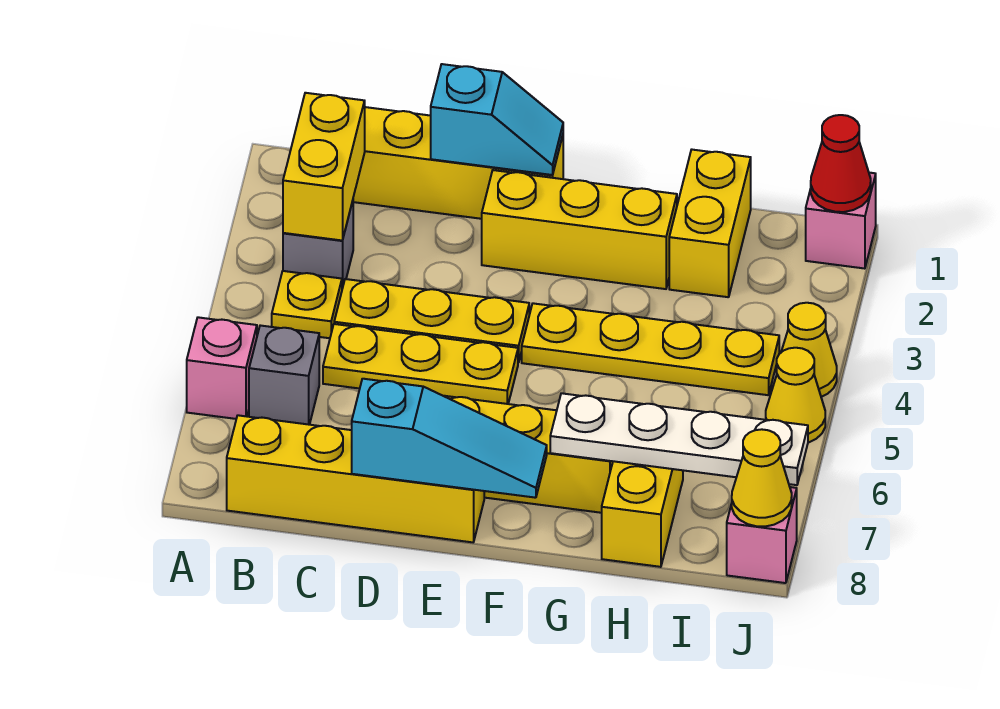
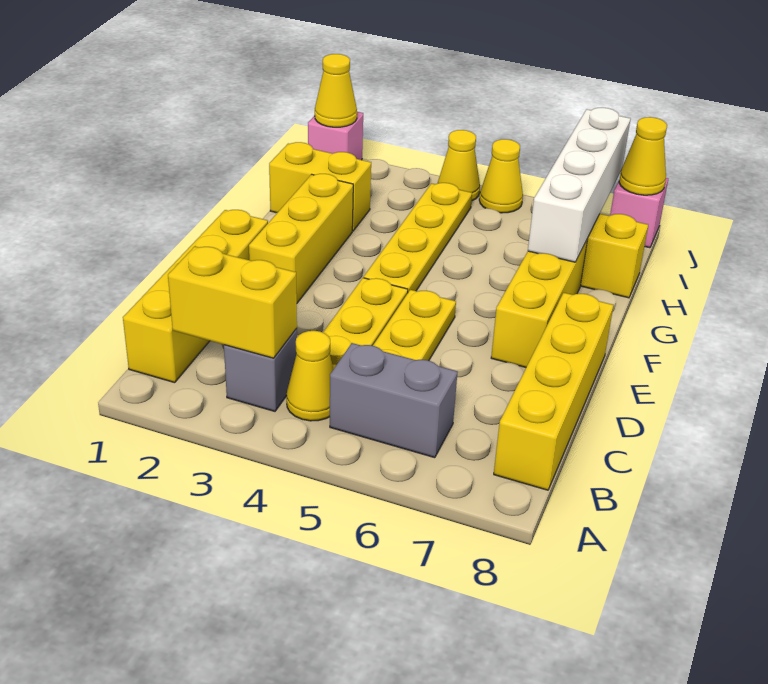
pink 1x1 brick [187,317,257,419] -> none
yellow 1x1 plate [272,271,342,338] -> yellow 1x1 cone [286,331,333,421]
grey 1x1 brick [249,325,319,425] -> grey 1x2 brick [330,343,458,458]
cyan 1x2 slope [431,64,563,175] -> none
cyan 1x3 slope [352,379,547,498] -> none
white 1x4 plate [550,393,808,485] -> white 1x4 brick [528,108,631,262]
red 1x1 cone [811,115,871,212] -> yellow 1x1 cone [315,54,357,127]

